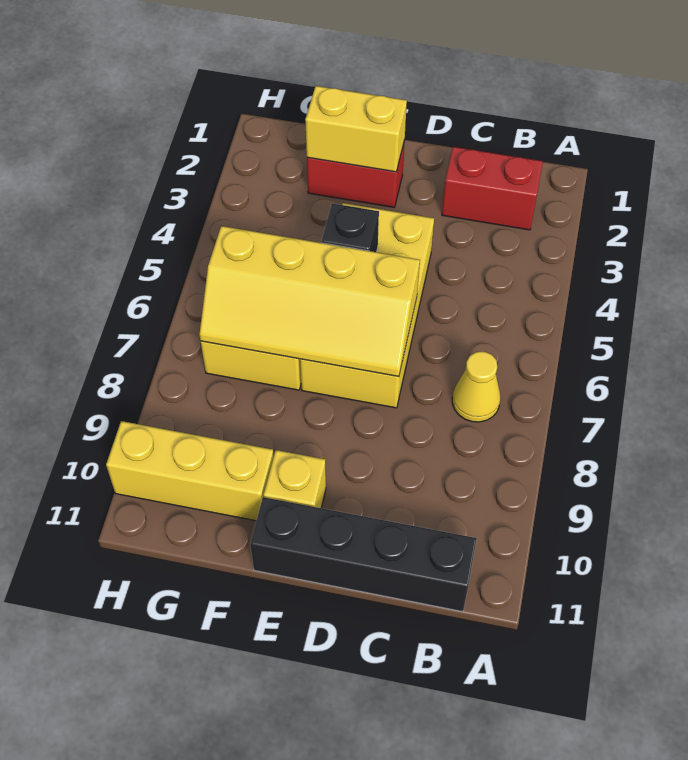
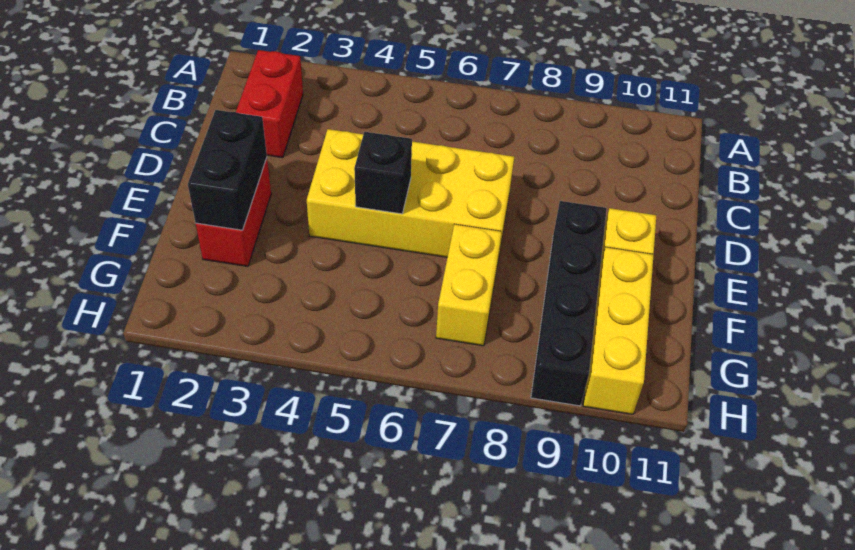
yellow 1x1 cone [452,352,500,422] -> none
black 1x4 brick [250,497,477,612] -> black 1x4 brick moved to [531,201,607,406]
yellow 2x4 slope [199,226,420,377] -> none
yellow 1x2 brick [305,86,407,172] -> black 1x2 brick [188,110,267,230]

